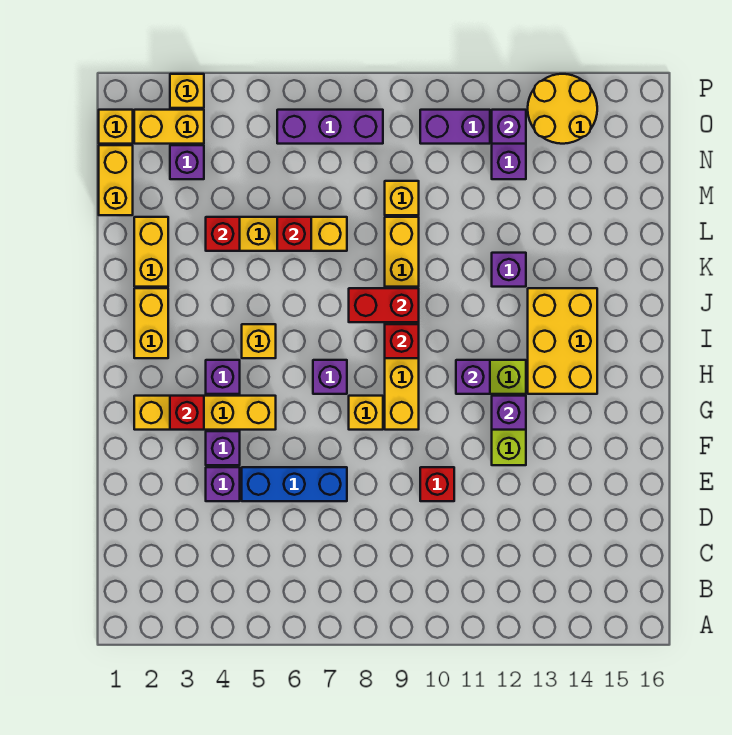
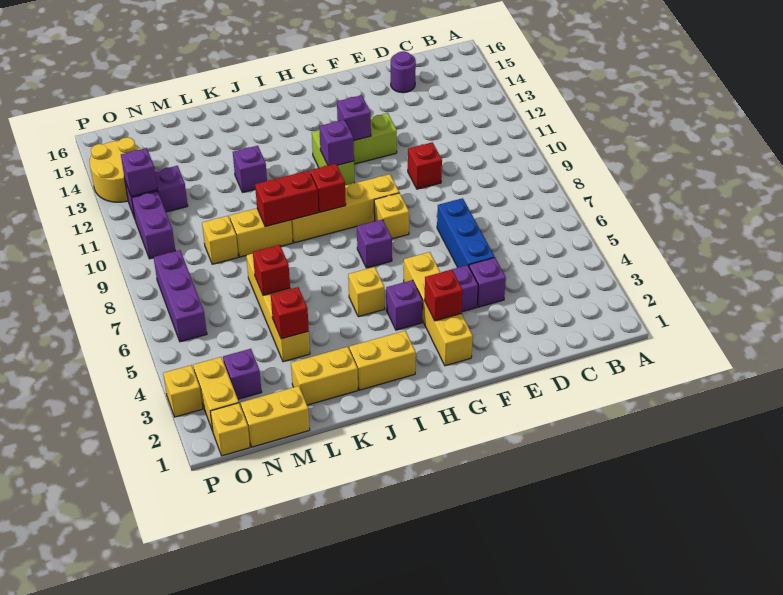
none -> purple 1x1 round brick [391,51,416,93]
yellow 2x3 brick [528,288,597,394] -> none
red 1x2 brick [349,288,419,322] -> red 1x2 brick turned to [255,171,319,227]

